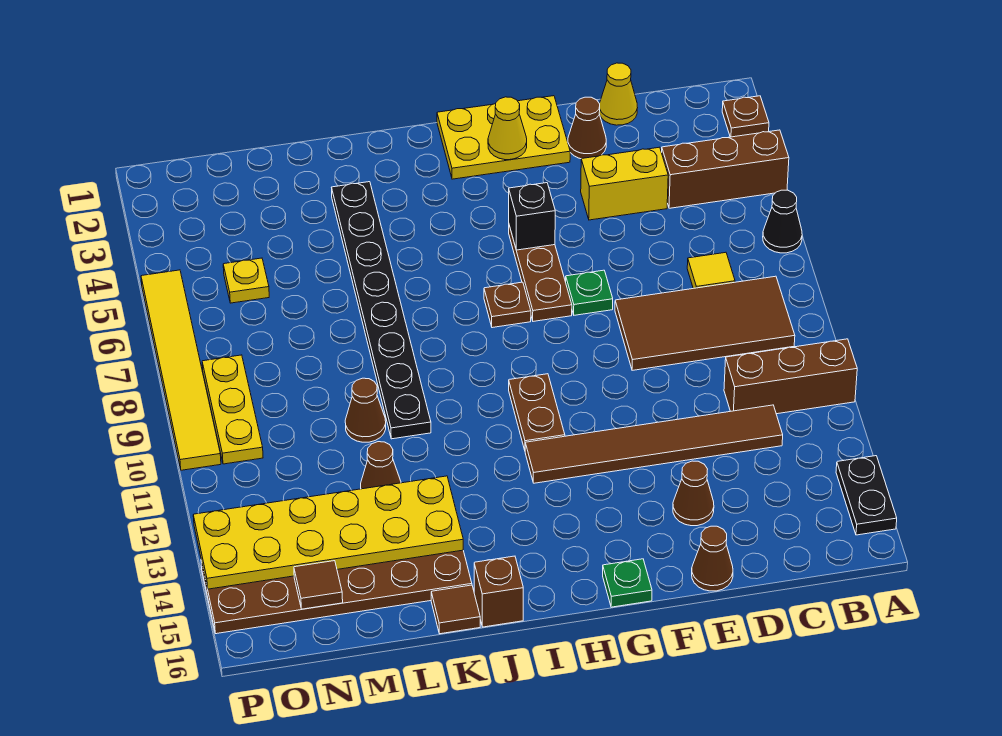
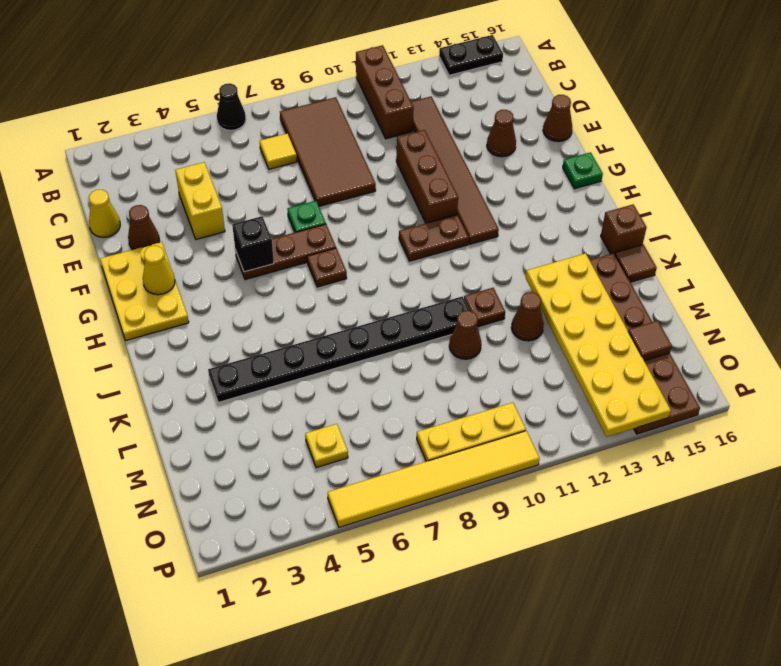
brown 1x1 plate [722,96,769,137] -> brown 1x1 plate moved to [464,288,505,327]
brown 1x3 brick [662,130,789,208] -> brown 1x3 brick moved to [396,130,458,223]

